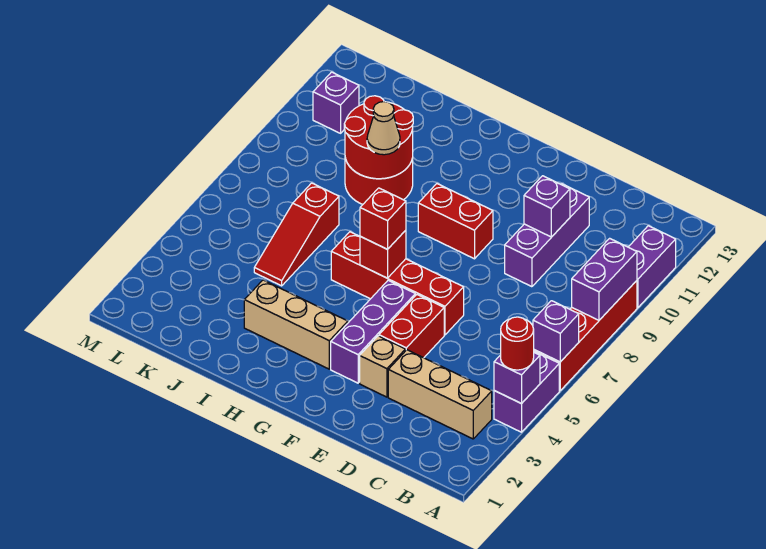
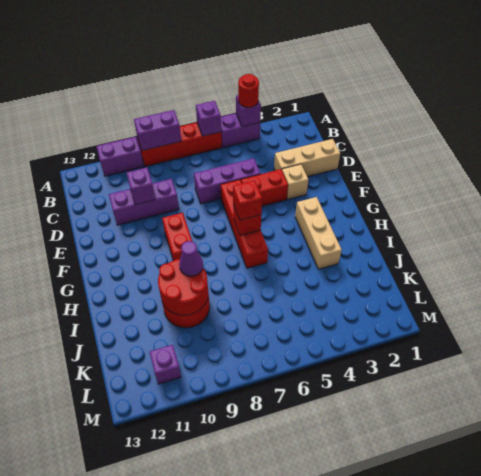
tan 1x3 brick [388,350,492,439] -> tan 1x3 brick turned to [274,139,340,177]
purple 1x3 brick [331,280,415,383] -> purple 1x3 brick moved to [194,158,260,204]
tan 1x1 cone [367,102,400,155] -> purple 1x1 cone [179,241,203,276]
red 1x3 slope [254,183,339,286] -> none

